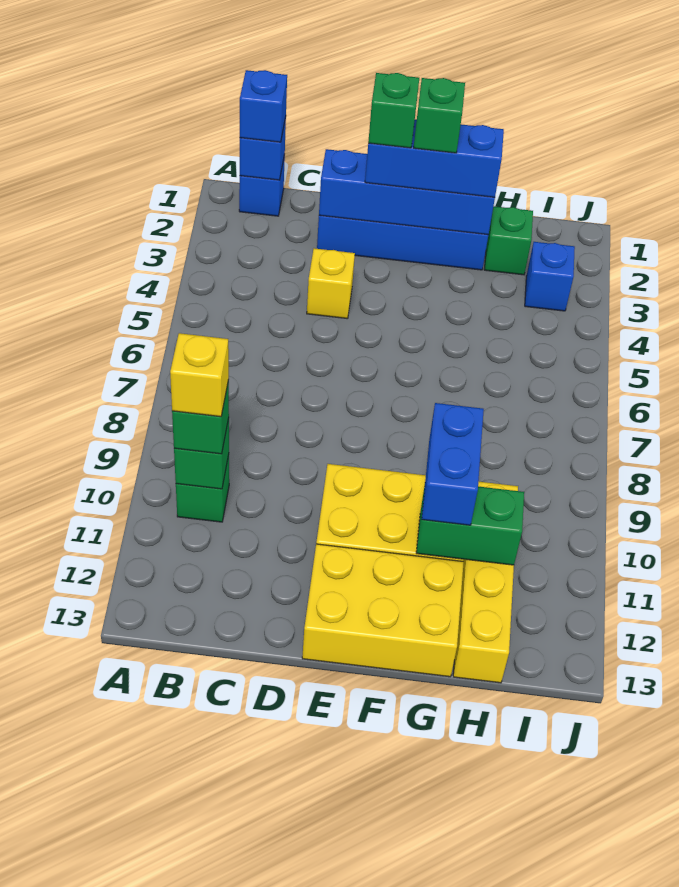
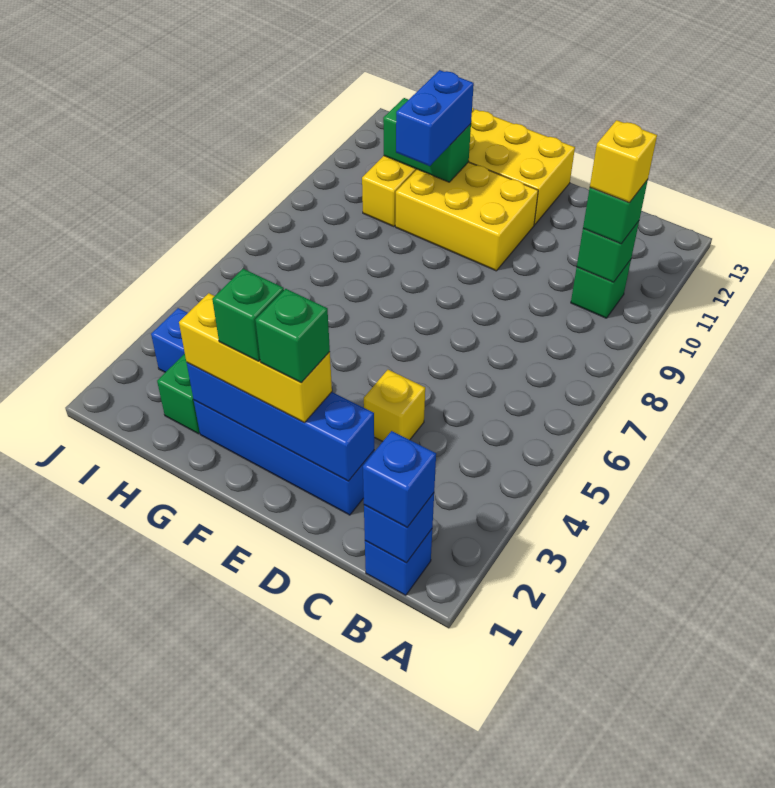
blue 1x3 brick [365,119,504,197] -> yellow 1x3 brick [179,293,332,423]

